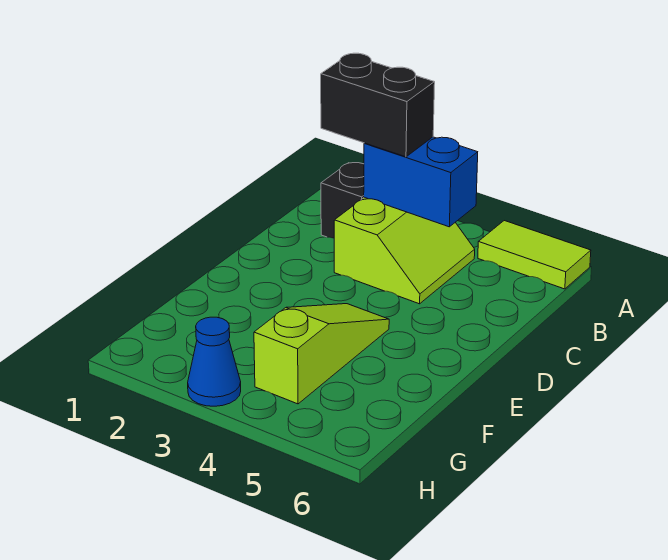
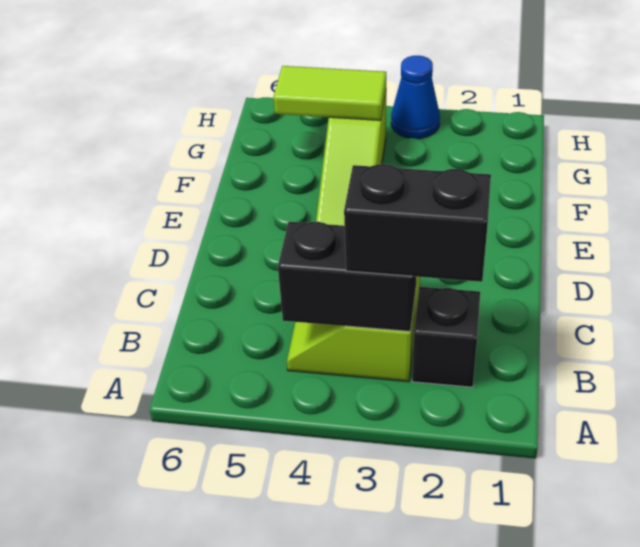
lime 1x2 tile [478,221,591,289] -> lime 1x2 tile moved to [273,66,386,120]
blue 1x2 brick [364,137,478,227] -> black 1x2 brick [278,222,416,332]

